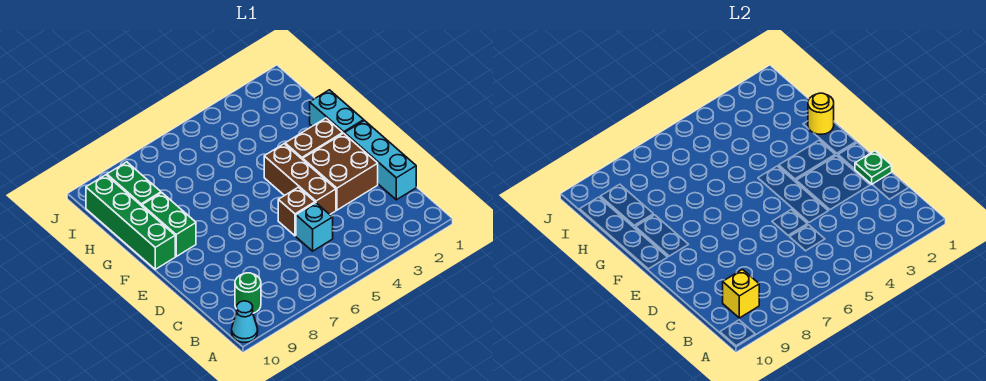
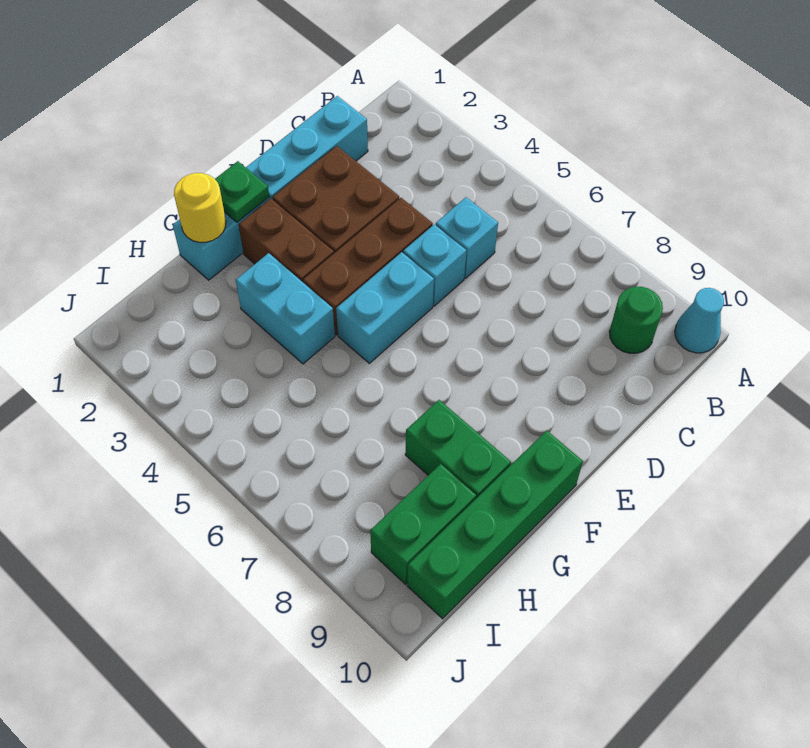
yellow 1x1 brick [723,269,759,318] -> none
green 1x1 plate [855,151,892,184] -> green 1x1 plate moved to [215,161,269,222]
brown 1x1 brick [278,187,315,236] -> cyan 1x1 brick [403,224,466,306]
none -> cyan 1x2 brick [336,252,434,363]
green 1x2 brick [142,193,196,256] -> green 1x2 brick turned to [405,400,511,498]
none -> cyan 1x2 brick [236,253,335,364]

